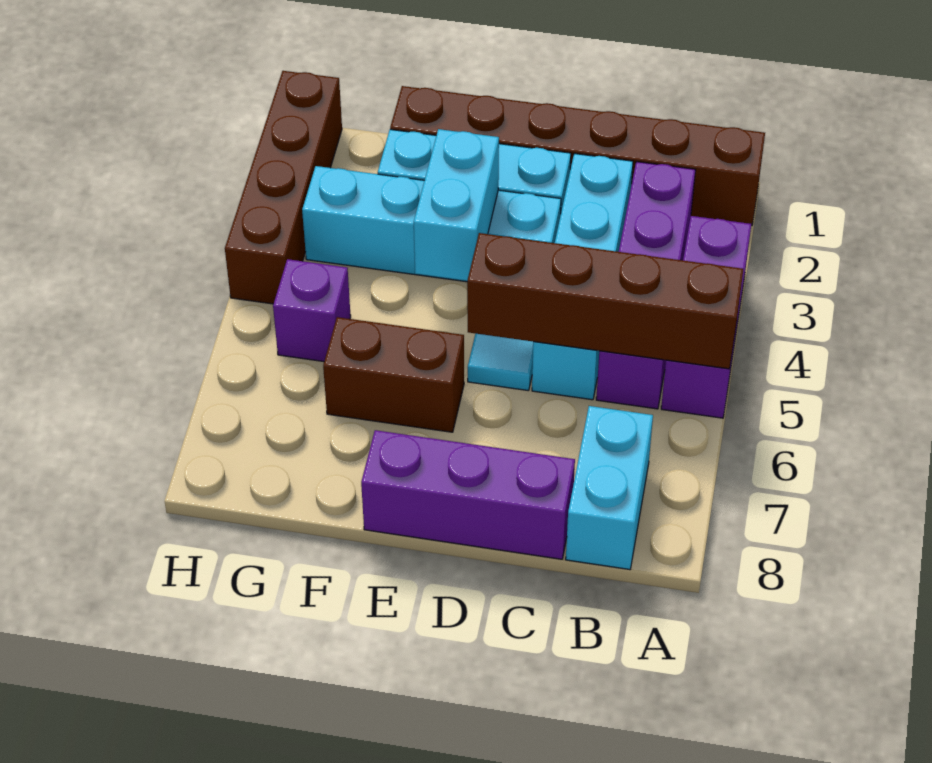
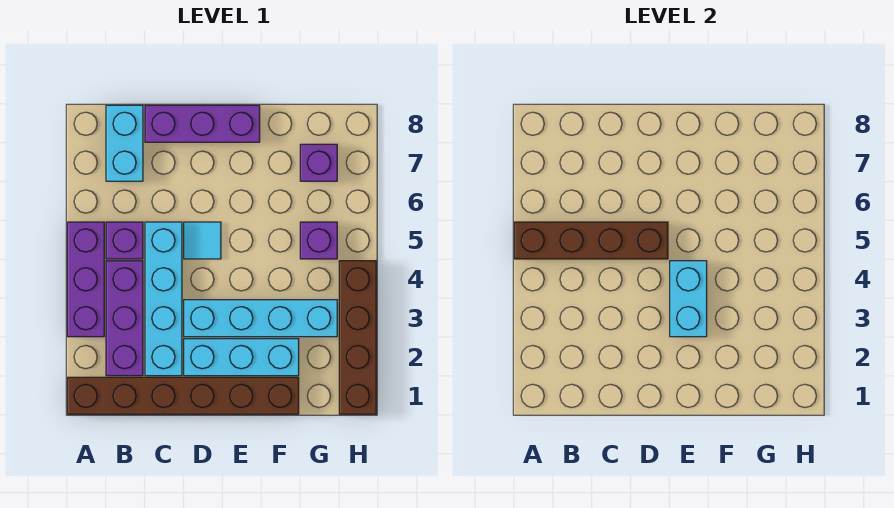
brown 1x2 brick [323,317,464,432] -> none
none -> purple 1x1 brick [300,144,337,181]

